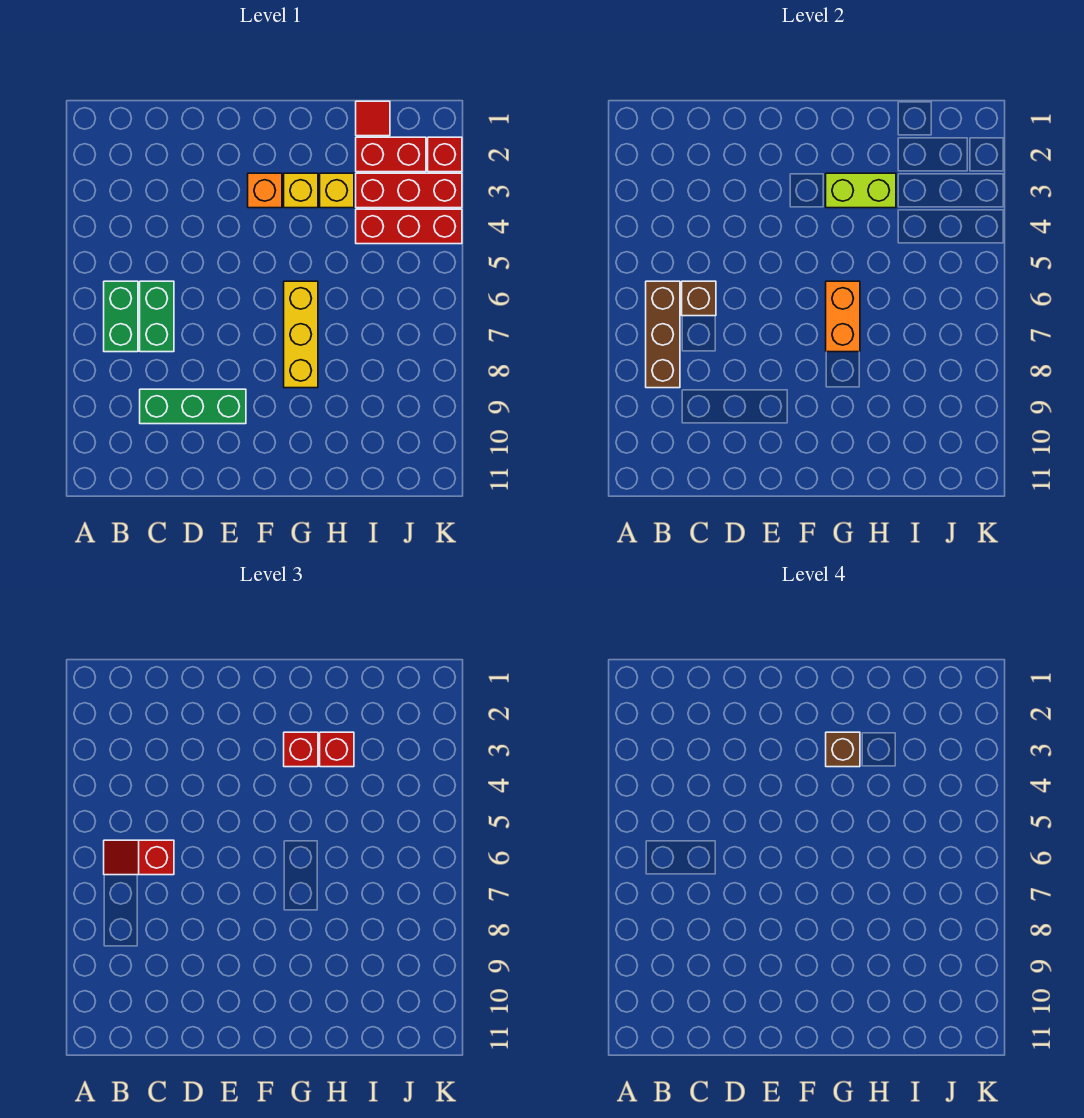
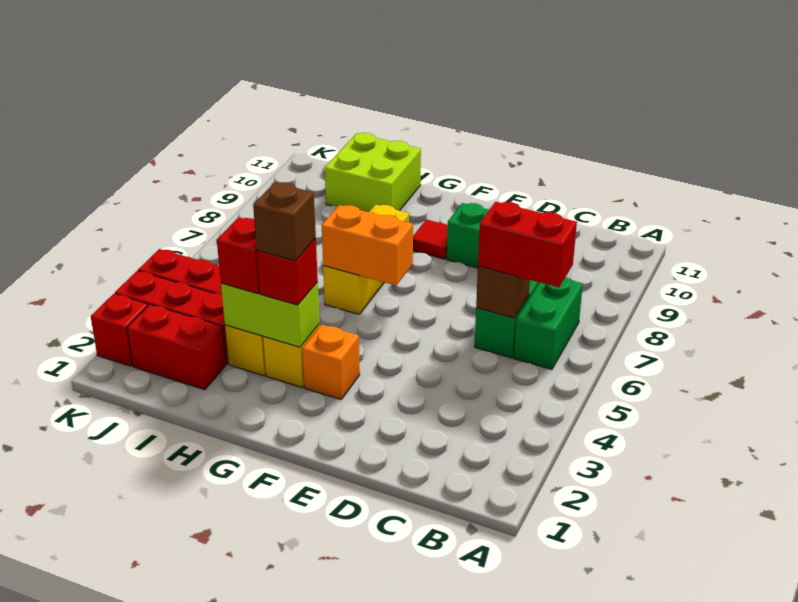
brown 1x3 brick [646,281,680,388] -> none
red 1x2 slope [104,840,174,875] -> red 1x2 brick [478,202,577,287]
orange 1x2 brick [826,281,860,352] -> orange 1x2 brick turned to [322,205,413,286]
none -> lime 2x2 brick [325,133,421,212]
red 1x1 tile [356,101,390,136] -> red 1x1 tile moved to [413,219,448,259]

